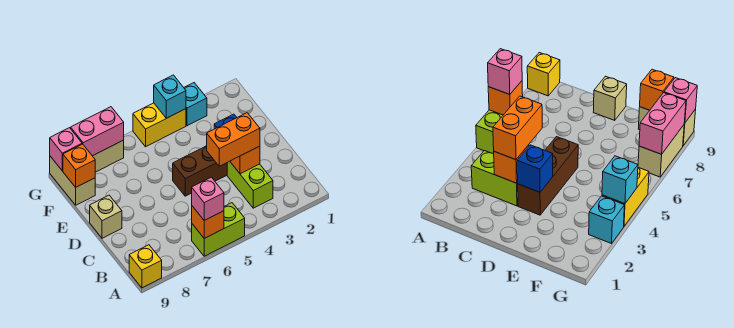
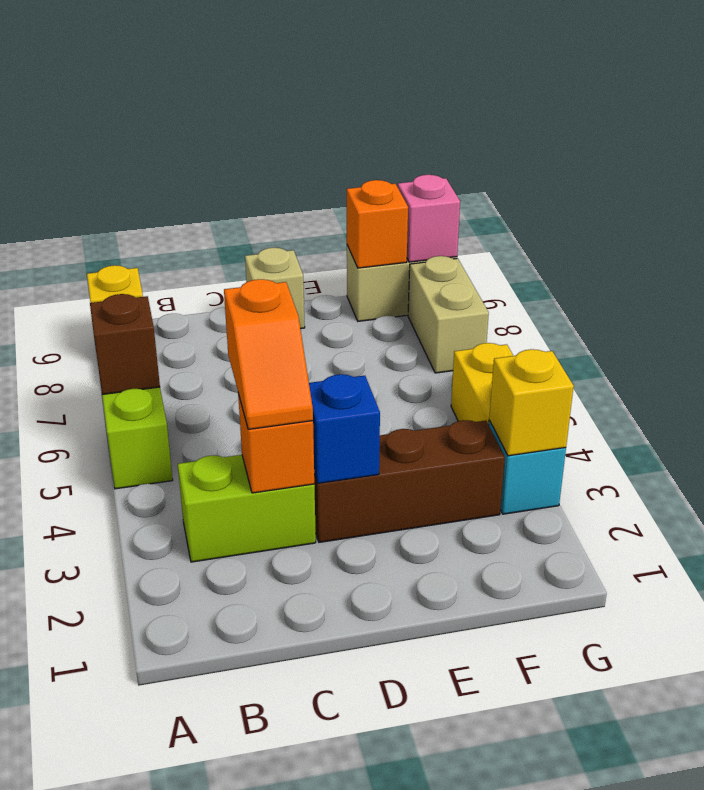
orange 1x1 brick [192,206,224,238] -> brown 1x1 brick [90,294,160,395]
pink 1x1 brick [192,177,224,220] -> none
orange 1x2 brick [207,113,260,166] -> orange 1x2 slope [224,279,313,429]
brown 1x3 brick [173,146,227,196] -> brown 1x3 brick turned to [314,420,505,542]
none -> yellow 1x1 brick [489,349,574,456]
cyan 1x1 brick [154,75,186,118] -> none
pink 1x2 brick [71,107,124,156] -> none

